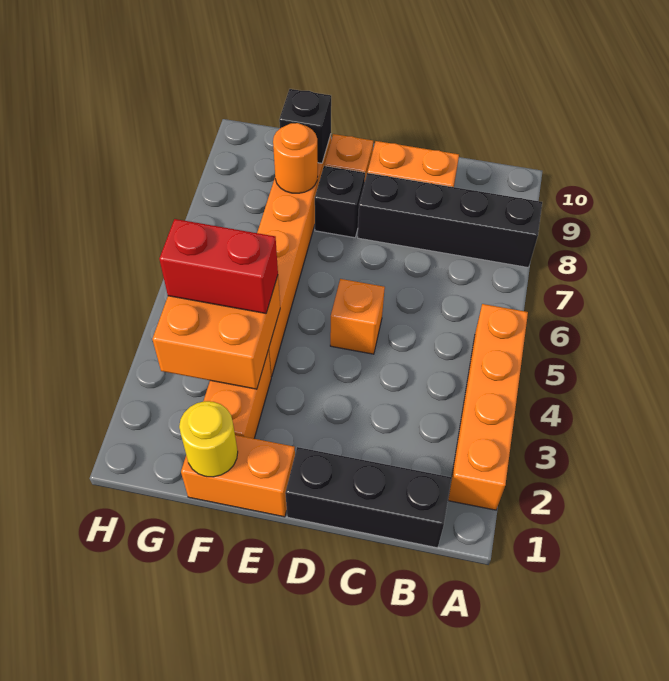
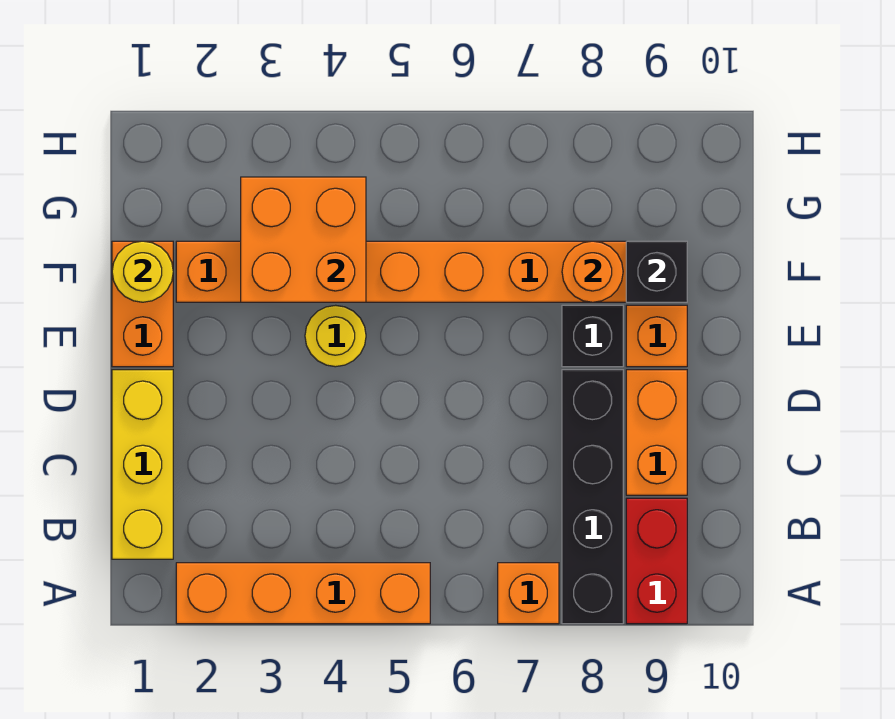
black 1x3 brick [285,447,452,548] -> yellow 1x3 brick [112,370,173,559]
orange 1x1 brick [330,279,385,354] -> orange 1x1 brick moved to [498,563,559,624]
none -> yellow 1x1 round brick [305,305,366,367]
red 1x2 brick [159,219,278,313] -> red 1x2 brick moved to [626,498,687,624]

